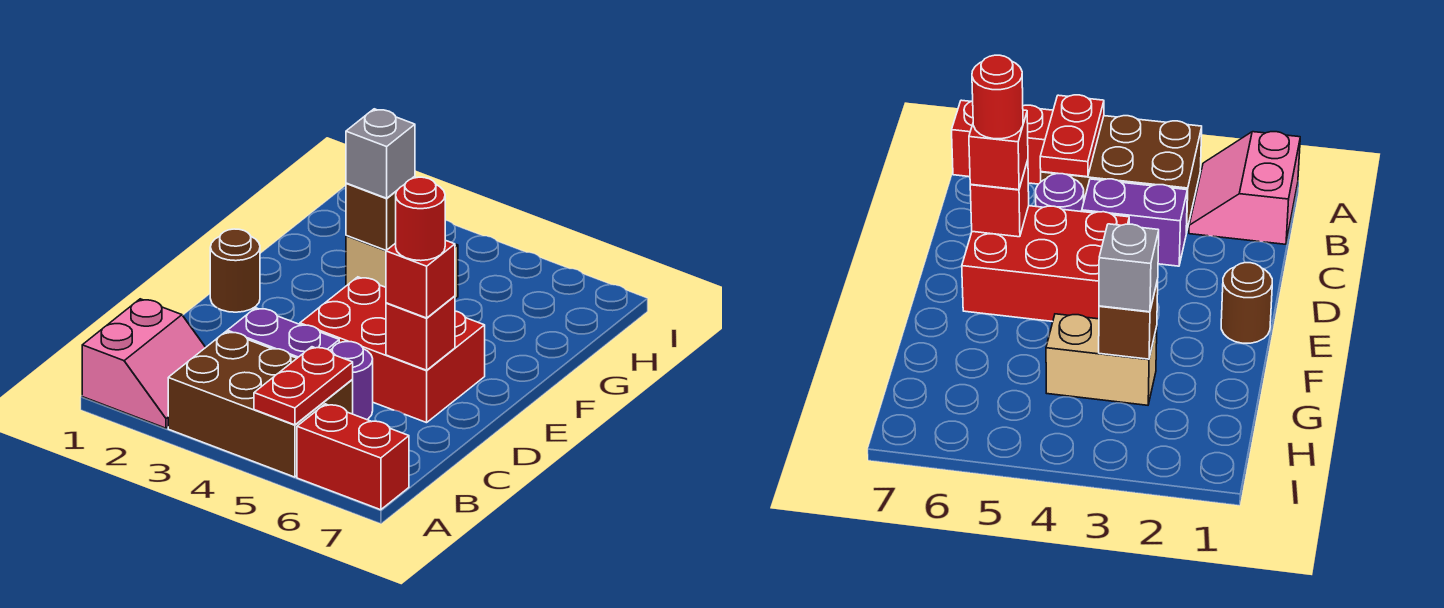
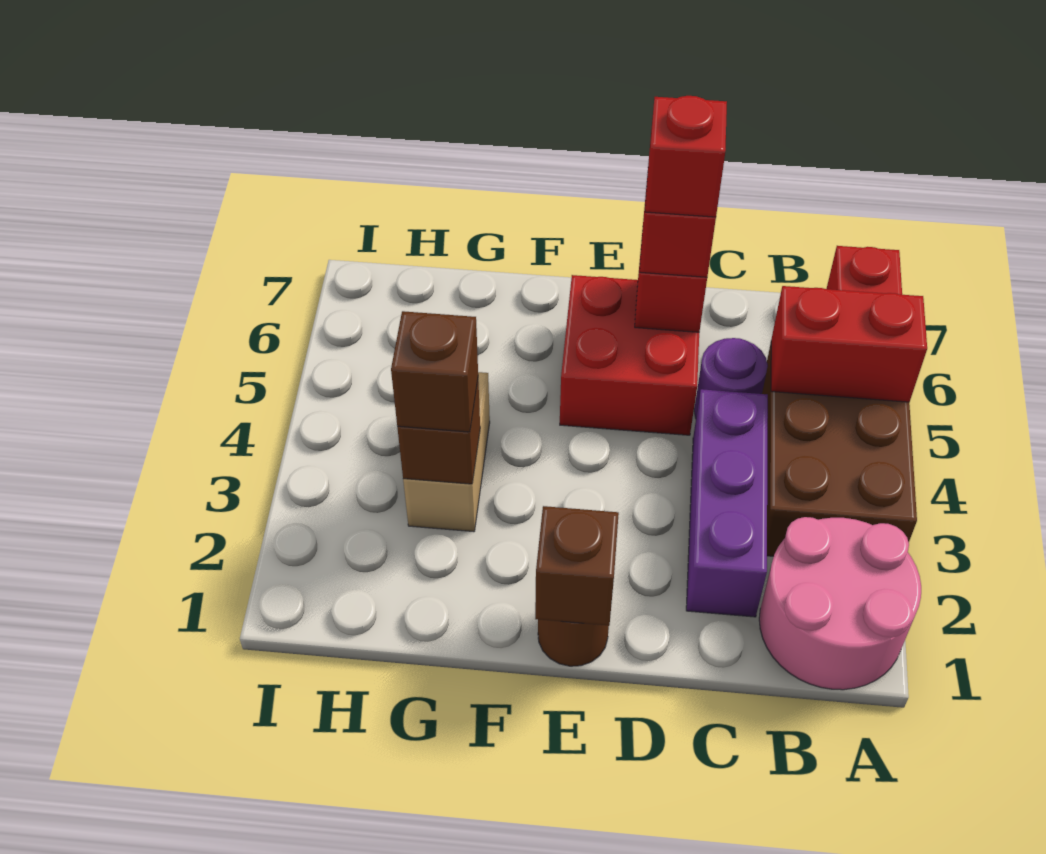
pink 2x2 slope [82,299,206,428] -> pink 2x2 round brick [759,517,921,690]
red 1x2 plate [254,347,353,425] -> red 1x2 brick [771,286,927,402]
purple 1x2 brick [227,308,339,358] -> purple 1x3 brick [686,389,768,617]
red 2x3 brick [300,277,485,423] -> red 2x2 brick [560,275,699,435]
red 1x1 round brick [396,177,445,261] -> red 1x1 brick [645,96,727,217]
none -> brown 1x1 brick [535,506,619,625]
grey 1x1 brick [346,109,415,198] -> brown 1x1 brick [391,311,478,432]

